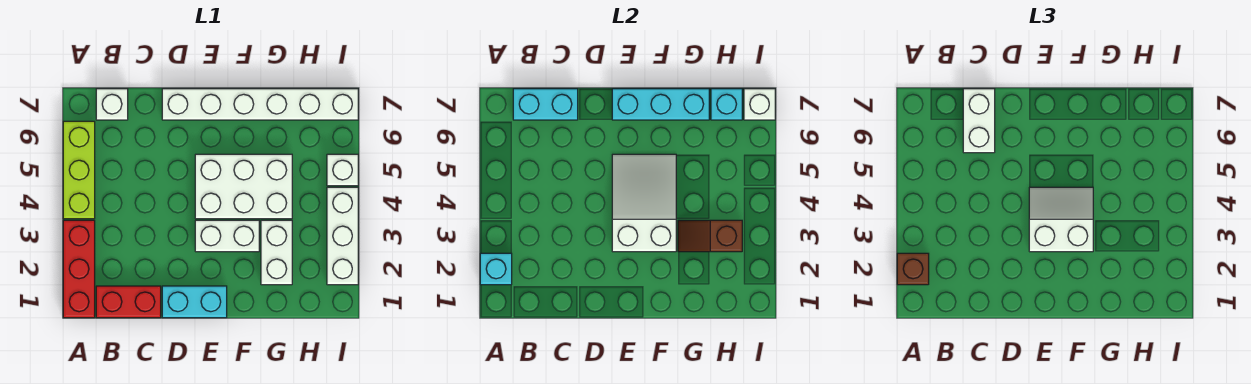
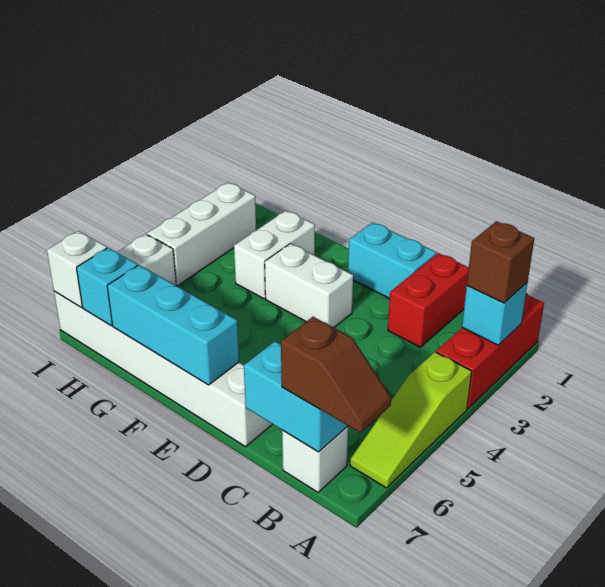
lime 1x3 brick [63,121,95,219] -> lime 1x3 slope [350,352,472,488]
red 1x2 brick [96,286,161,318] -> red 1x2 brick turned to [388,253,469,347]
white 1x2 brick [963,89,995,153] -> none
white 2x3 slope [612,154,676,252] -> none
white 2x2 slope [1029,187,1093,252] -> none
white 2x3 brick [195,154,292,219] -> none
brown 1x2 slope [678,220,742,252] -> brown 1x2 slope moved to [281,317,391,433]

